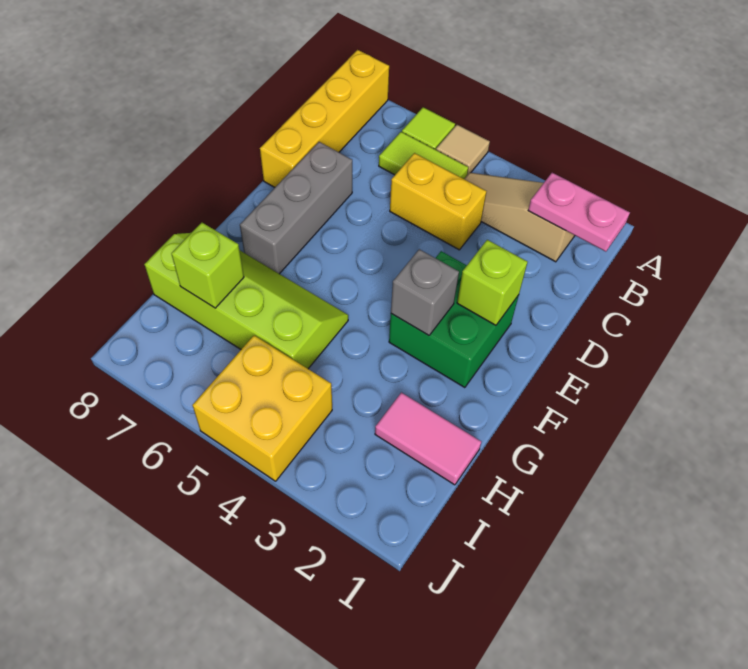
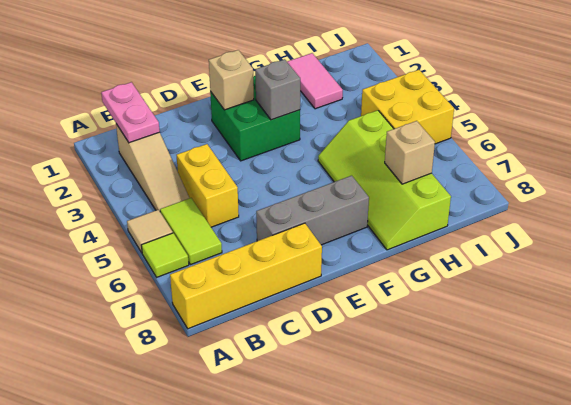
lime 1x1 brick [457,240,528,325] -> tan 1x1 brick [209,50,254,110]
lime 1x1 brick [171,223,244,308] -> tan 1x1 brick [385,121,435,184]

